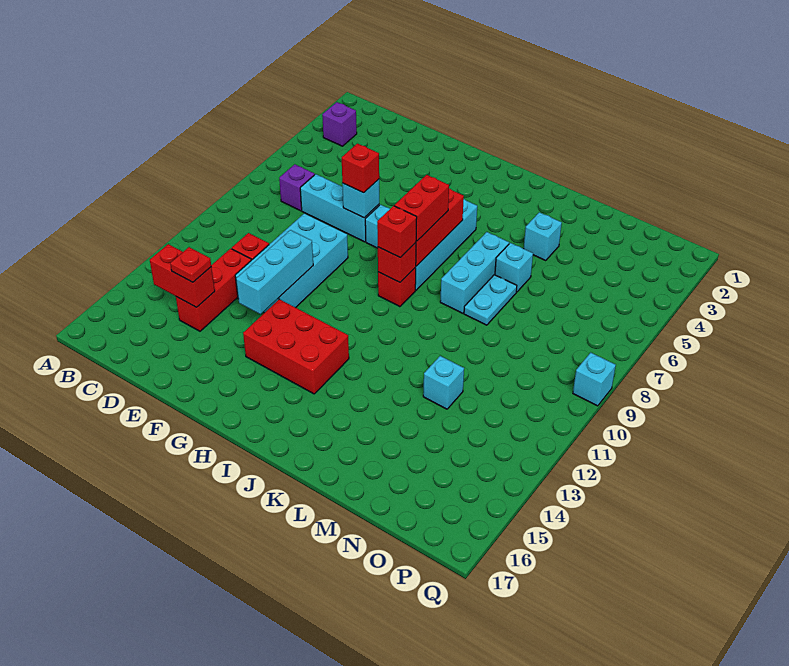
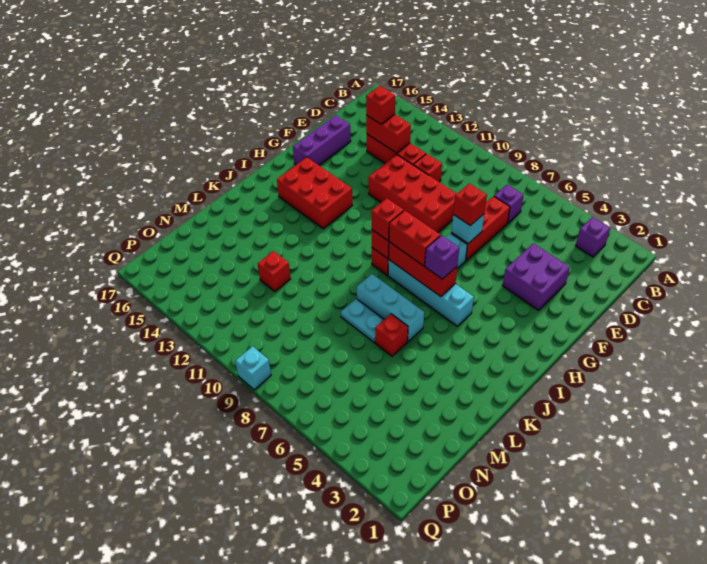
red 1x2 brick [150,244,215,307] -> red 1x2 brick turned to [366,114,411,153]
cyan 1x3 brick [300,174,379,242] -> red 1x3 brick [451,196,510,261]
red 1x1 plate [170,247,211,282] -> red 1x1 brick [366,86,395,124]
none -> purple 2x2 brick [502,243,570,310]
cyan 2x4 brick [235,213,348,313] -> red 2x4 brick [368,155,457,233]
none -> purple 1x3 brick [293,115,351,165]
cyan 1x3 brick [236,230,313,314] -> none
red 2x3 brick [243,299,349,394] -> red 2x3 brick turned to [277,157,353,229]
none -> purple 1x1 brick [425,235,459,279]
cyan 1x1 brick [524,212,562,260] -> none
cyan 1x1 brick [495,243,533,292] -> red 1x1 brick [375,314,408,356]
cyan 1x1 brick [423,356,464,409] -> red 1x1 brick [258,251,291,292]

